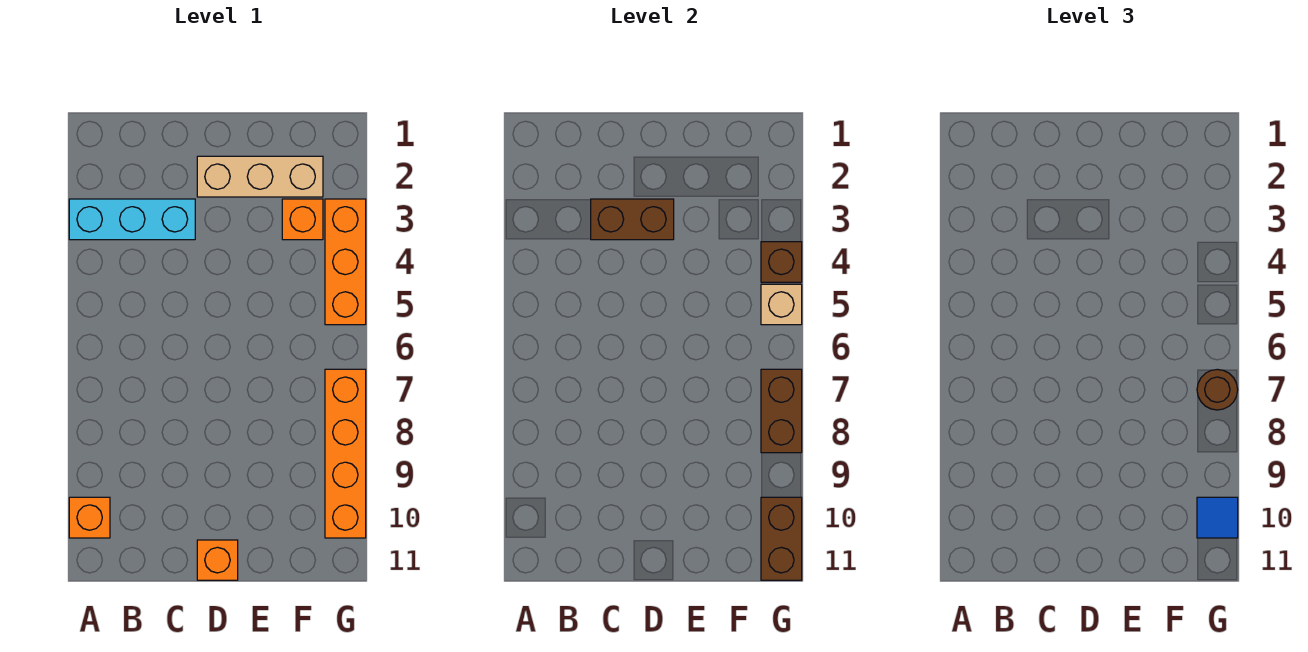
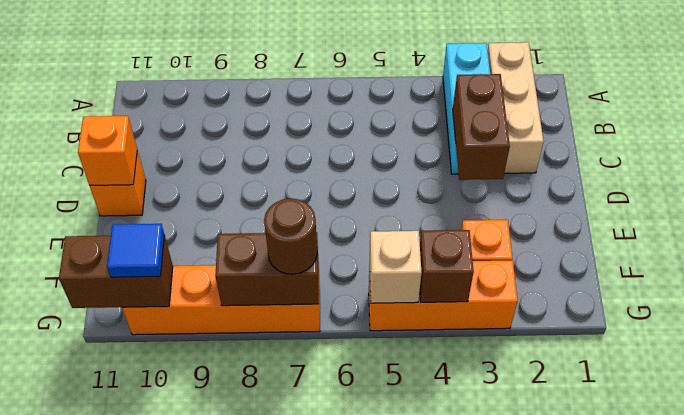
orange 1x1 brick [69,497,110,538] -> orange 1x1 brick moved to [78,116,137,185]
tan 1x3 brick [197,156,323,197] -> tan 1x3 brick moved to [488,42,544,173]

